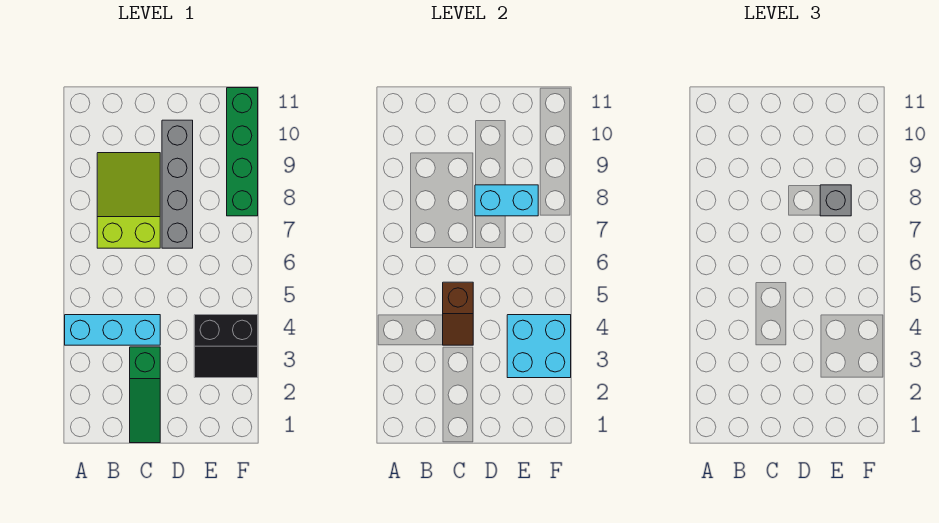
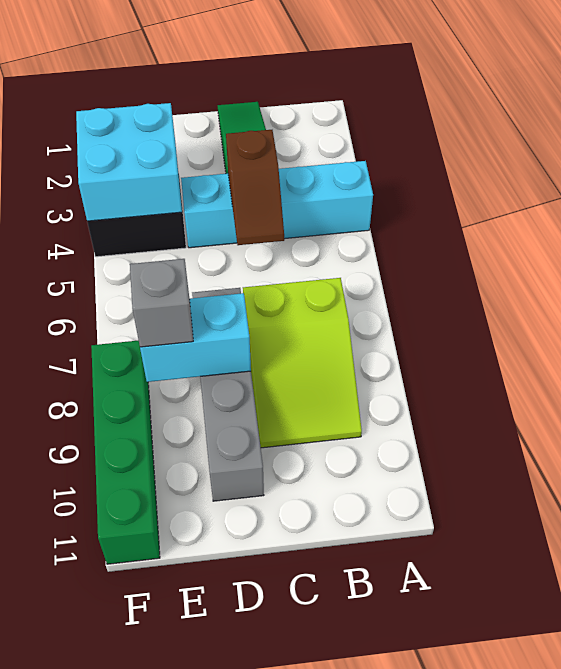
cyan 1x3 brick [65,315,160,345] -> cyan 1x4 brick [181,161,373,248]
brown 1x2 slope [443,282,473,345] -> brown 1x2 slope turned to [226,130,284,245]

